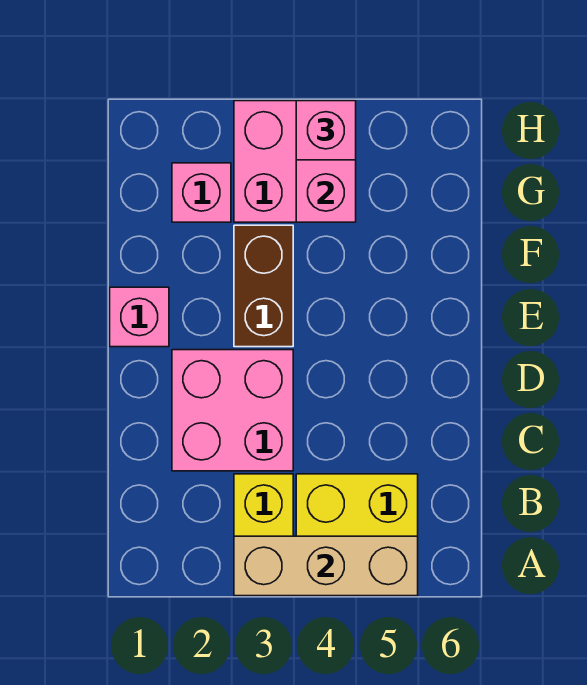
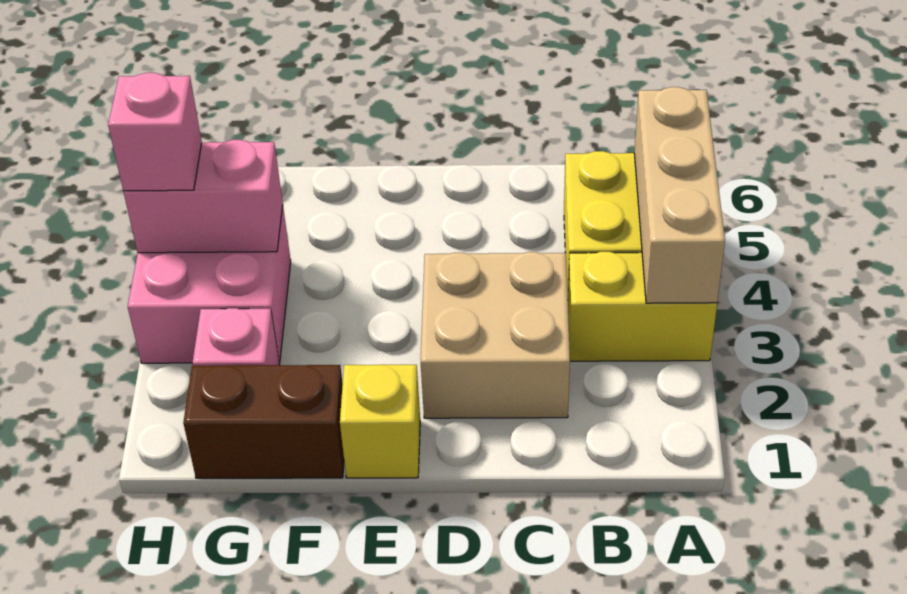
pink 2x2 brick [172,350,293,471] -> tan 2x2 brick [421,252,570,418]
pink 1x1 brick [110,287,169,347] -> yellow 1x1 brick [340,365,420,478]
brown 1x2 brick [234,225,293,347] -> brown 1x2 brick moved to [183,365,344,478]

